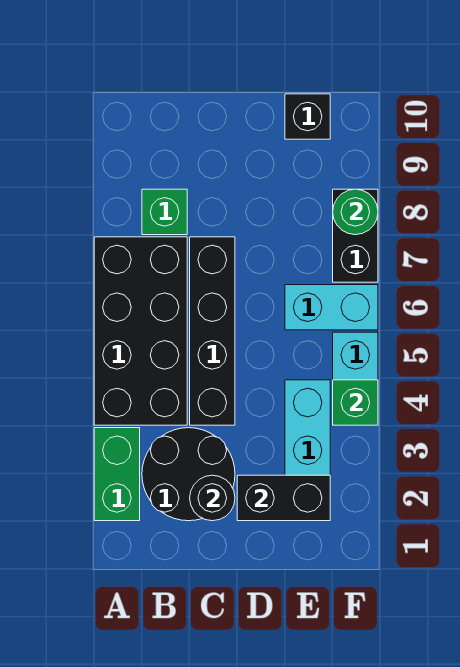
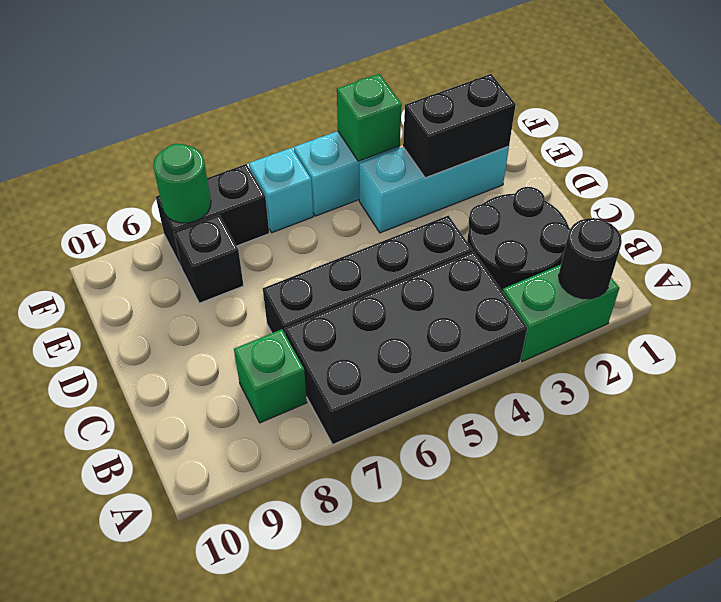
black 1x1 round brick [190,475,235,521] -> black 1x1 round brick moved to [559,218,622,299]
black 1x2 brick [237,475,330,521] -> black 1x2 brick turned to [403,74,516,178]
cyan 1x2 brick [285,285,378,330] -> cyan 1x1 brick [249,148,313,232]
black 1x1 brick [285,94,330,139] -> black 1x1 brick moved to [174,215,244,303]

